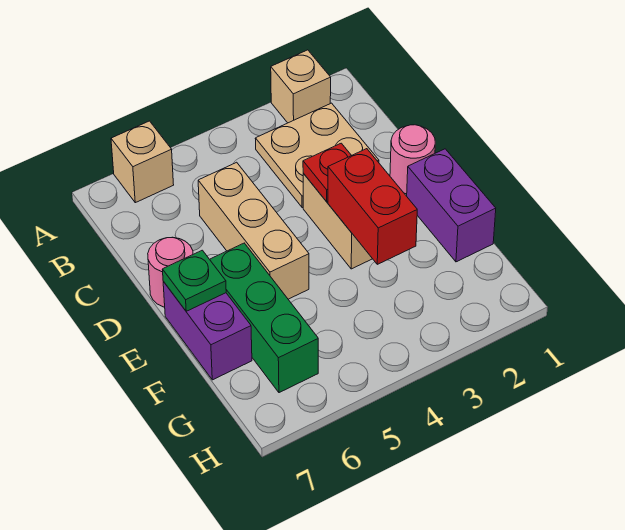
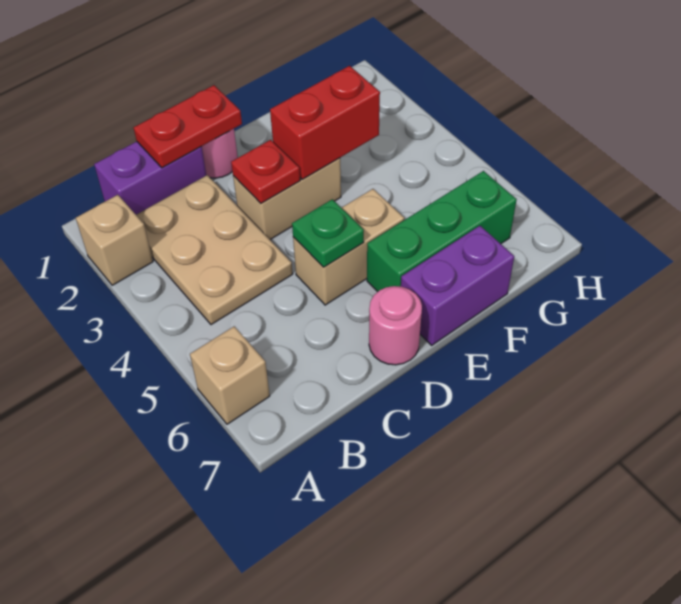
tan 2x2 plate [255,103,379,208] -> tan 2x3 plate [136,175,293,325]
none -> red 1x2 plate [133,85,242,168]
tan 1x3 brick [198,162,309,299] -> tan 1x2 brick [293,189,404,305]
purple 1x2 brick [407,149,496,262] -> purple 1x2 brick moved to [94,142,206,215]
green 1x1 plate [162,250,226,311] -> green 1x1 plate moved to [292,199,364,267]

